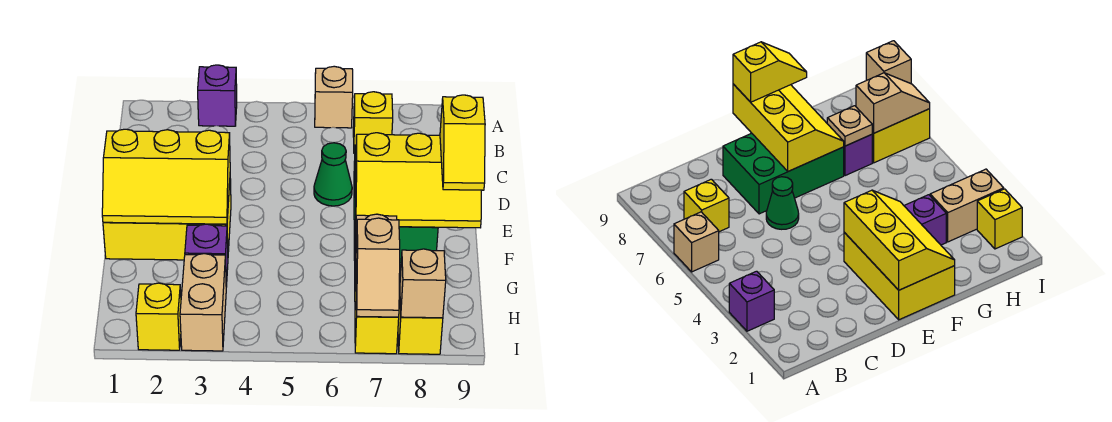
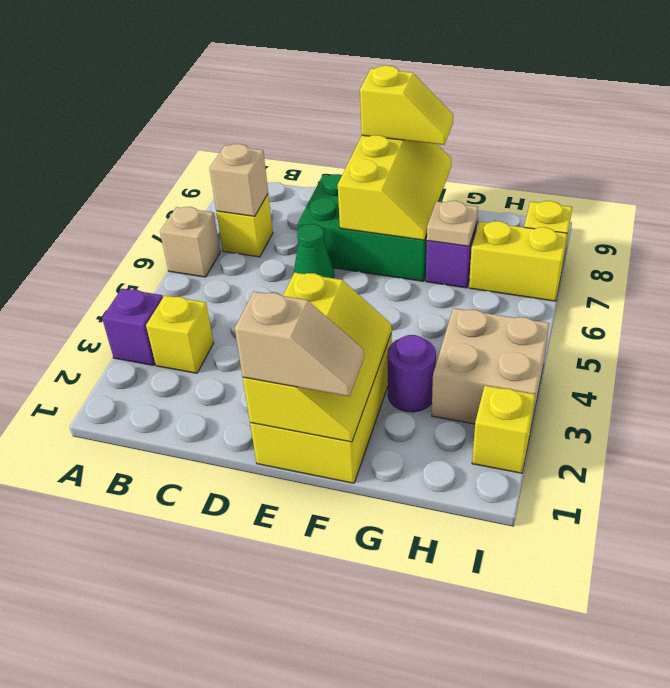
none -> yellow 1x1 brick [146,296,214,373]
purple 1x1 brick [185,224,228,287] -> purple 1x1 round brick [387,335,436,412]
tan 1x2 brick [180,253,226,351] -> tan 2x2 brick [432,308,549,426]
tan 1x2 slope [356,218,400,317] -> tan 1x2 slope moved to [235,292,364,396]
tan 1x1 brick [400,249,446,318] -> tan 1x1 brick moved to [210,144,268,216]

